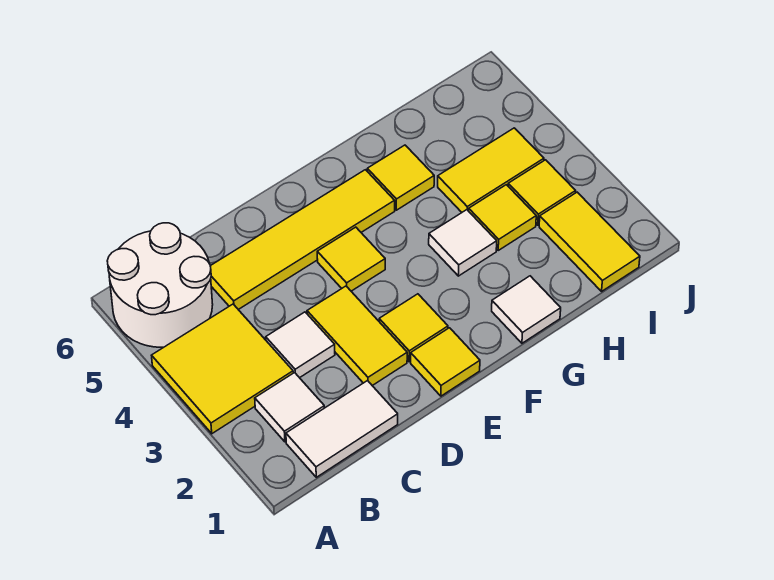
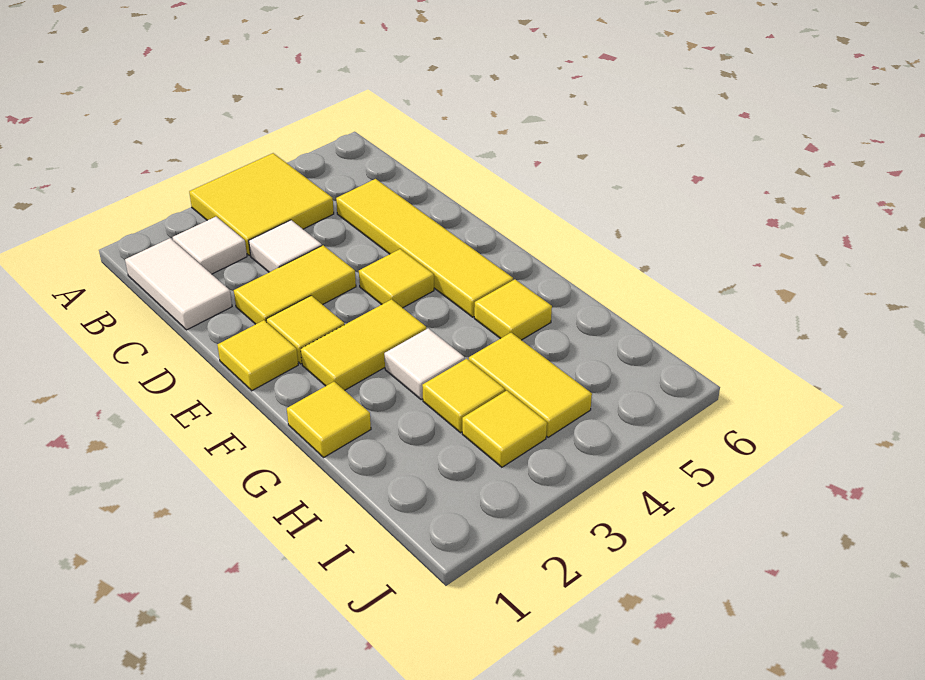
white 2x2 round brick [107,223,213,347] -> none
white 1x1 tile [492,276,561,343] -> yellow 1x1 tile [287,382,371,457]
yellow 1x2 tile [539,192,640,291] -> yellow 1x2 tile moved to [301,299,426,390]

